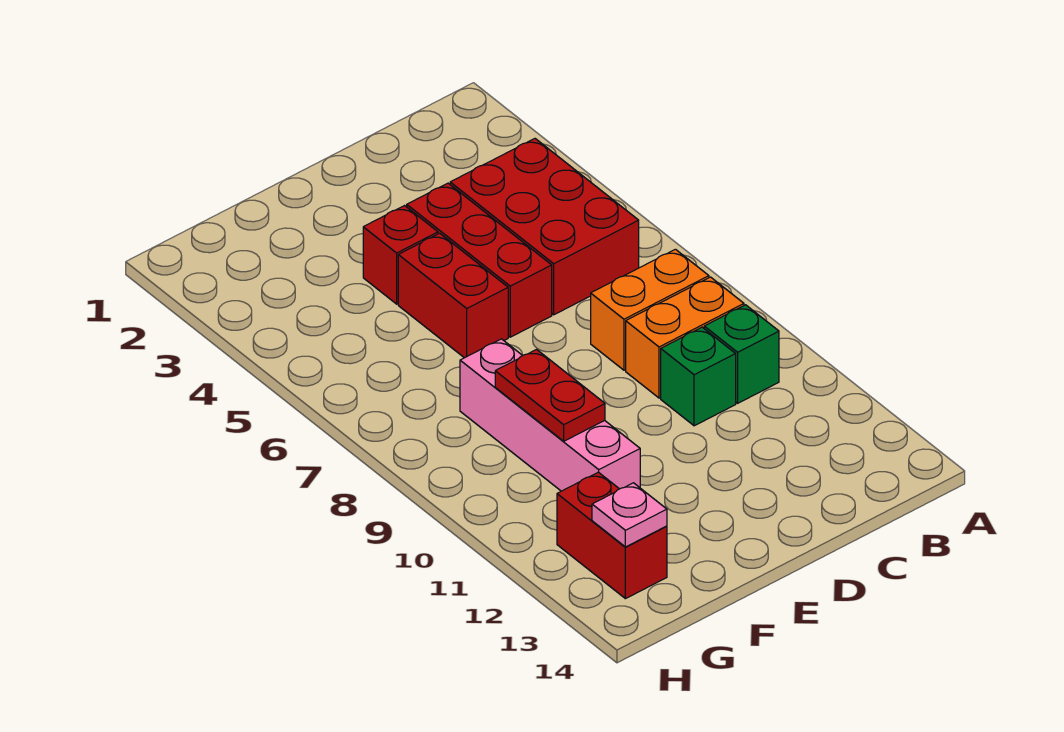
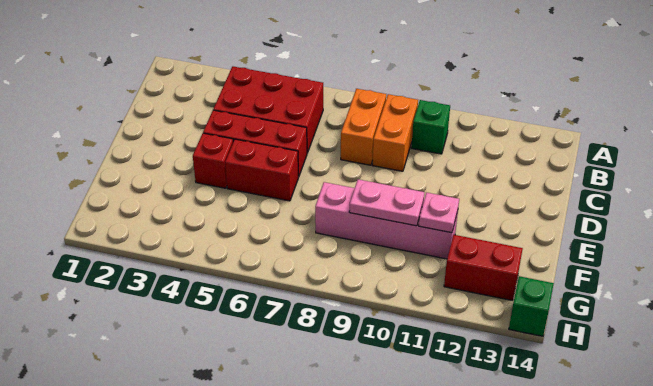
green 1x1 brick [661,327,736,426] -> green 1x1 brick moved to [509,276,554,336]
red 1x2 plate [495,350,605,441] -> pink 1x2 plate [349,179,425,226]
pink 1x1 plate [592,483,667,547] -> pink 1x1 plate moved to [419,193,459,233]

